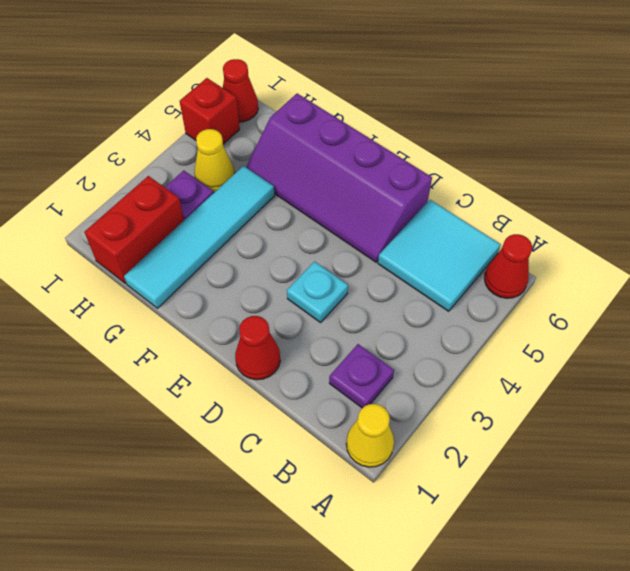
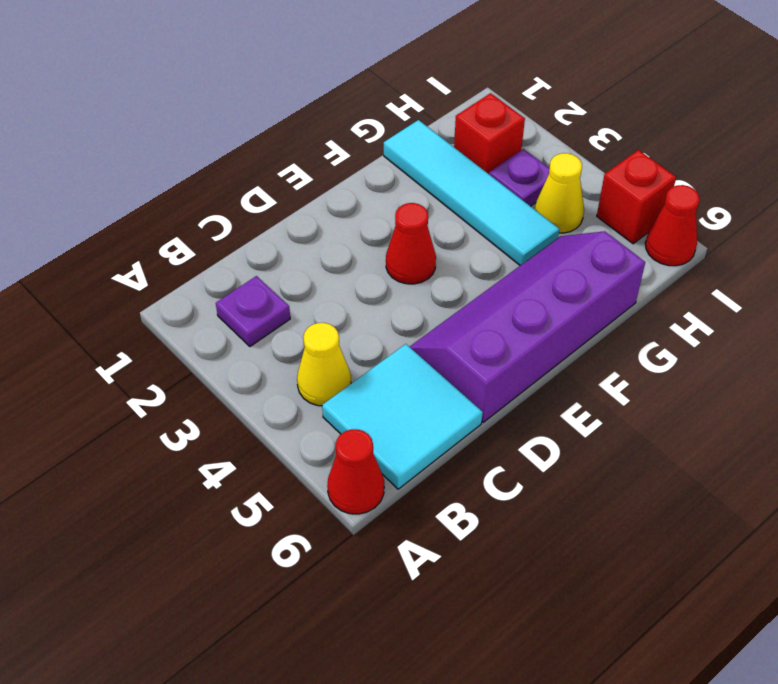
yellow 1x1 cone [346,404,394,467] -> yellow 1x1 cone moved to [297,323,351,406]
red 1x1 cone [235,316,280,380] -> red 1x1 cone moved to [386,203,436,284]
cyan 1x1 plate [287,262,348,323] -> none
red 1x2 brick [85,176,184,284] -> red 1x1 brick [454,93,525,174]

